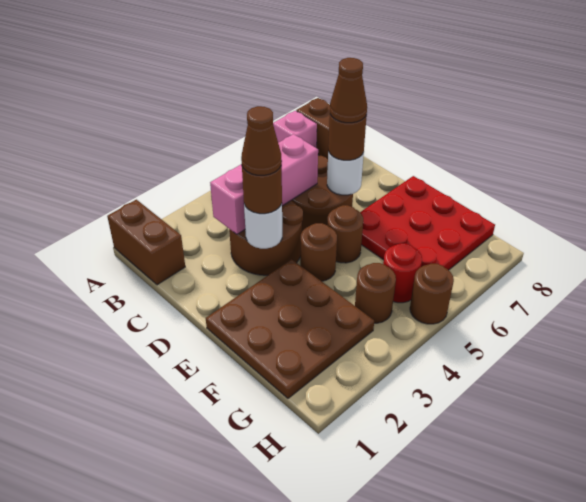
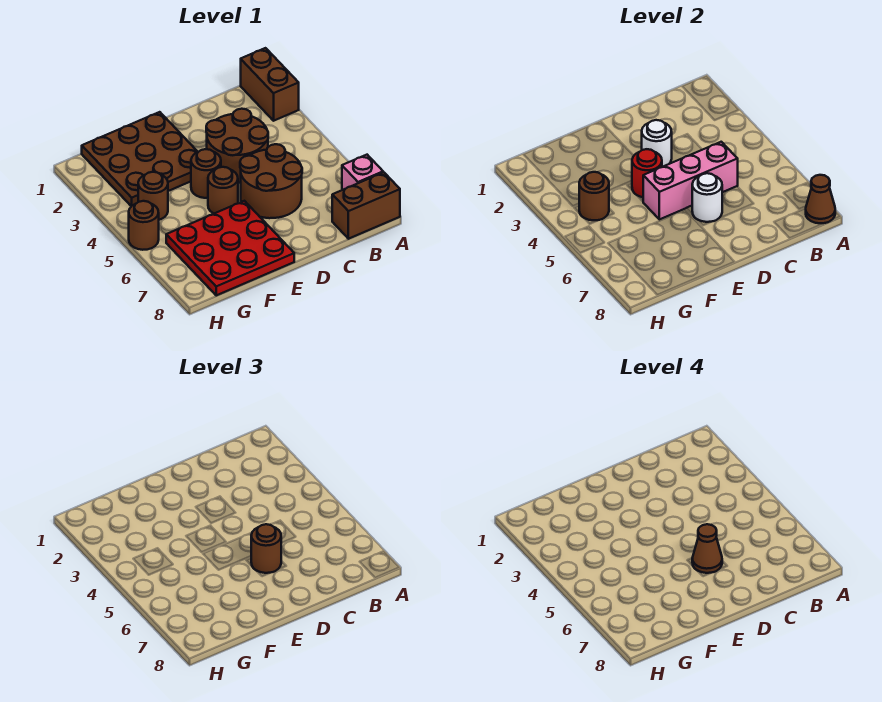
brown 1x2 brick [107,200,185,285] -> brown 1x2 brick turned to [241,48,299,121]
pink 1x3 brick [210,134,318,234] -> pink 1x3 brick turned to [643,142,738,219]
brown 1x1 round brick [242,162,282,214] -> brown 1x1 round brick moved to [579,172,609,221]
brown 1x1 cone [241,106,282,175] -> brown 1x1 cone moved to [806,175,835,223]
red 1x1 round brick [383,243,422,303] -> red 1x1 round brick moved to [632,149,662,197]

